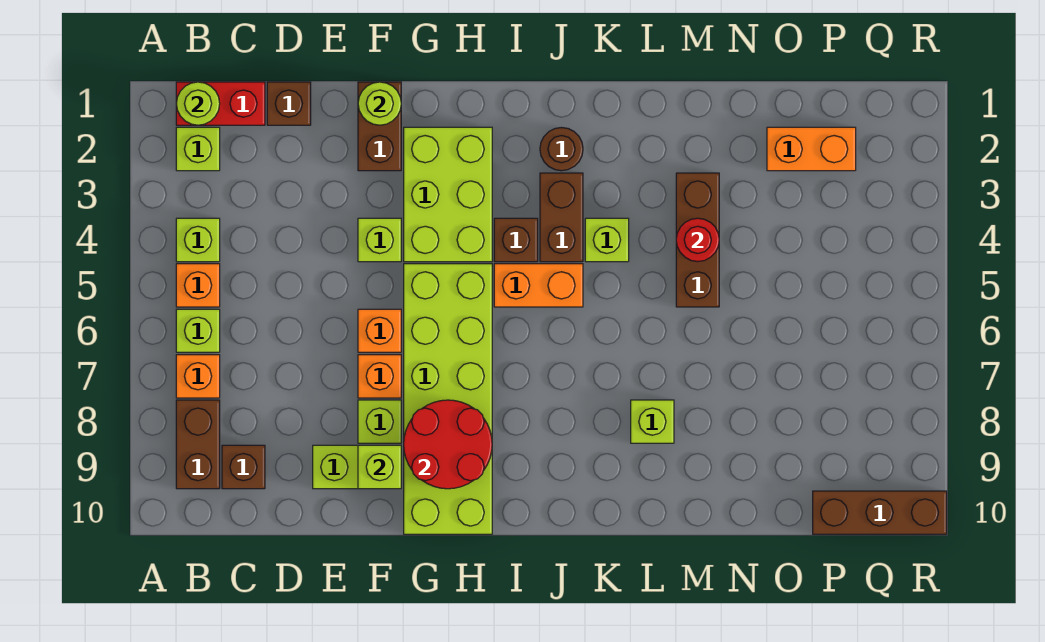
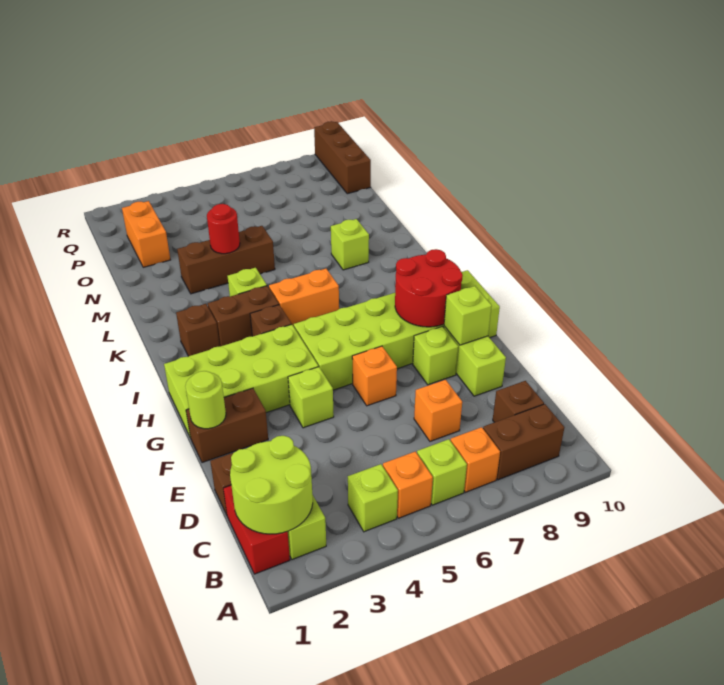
lime 1x1 round brick [176,82,220,125] -> lime 2x2 round brick [230,436,313,534]
orange 1x1 brick [358,355,401,398] -> orange 1x1 brick moved to [414,380,462,441]
lime 2x3 brick [404,127,492,262] -> lime 2x4 brick [164,325,318,438]
orange 1x2 brick [494,264,583,307] -> orange 1x2 brick turned to [269,269,339,326]
brown 1x1 round brick [540,128,583,171] -> brown 1x1 brick [176,304,220,356]

